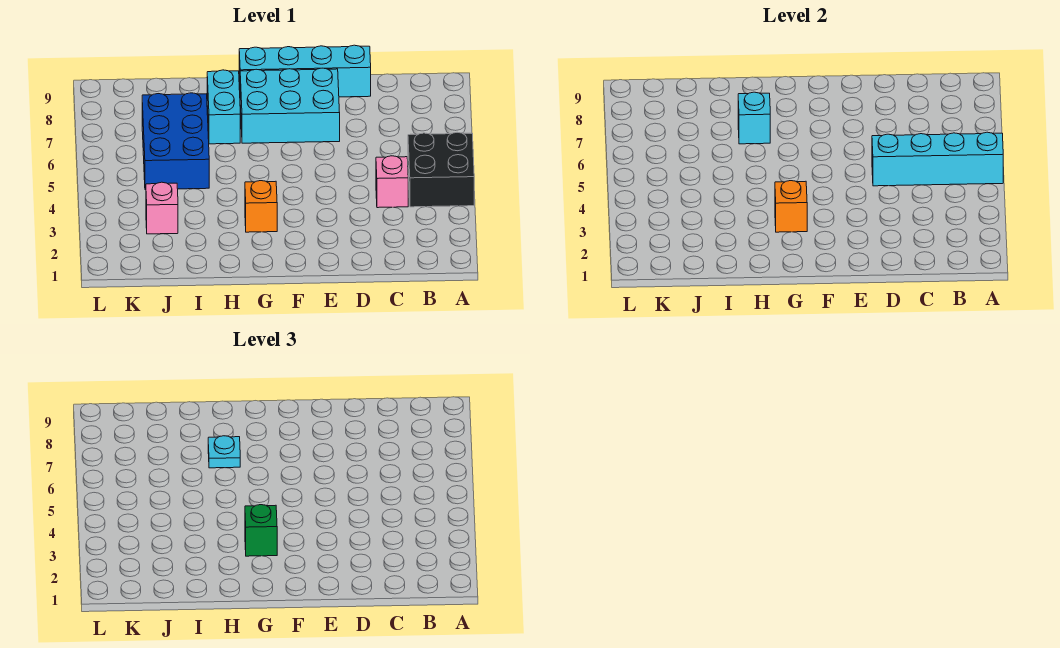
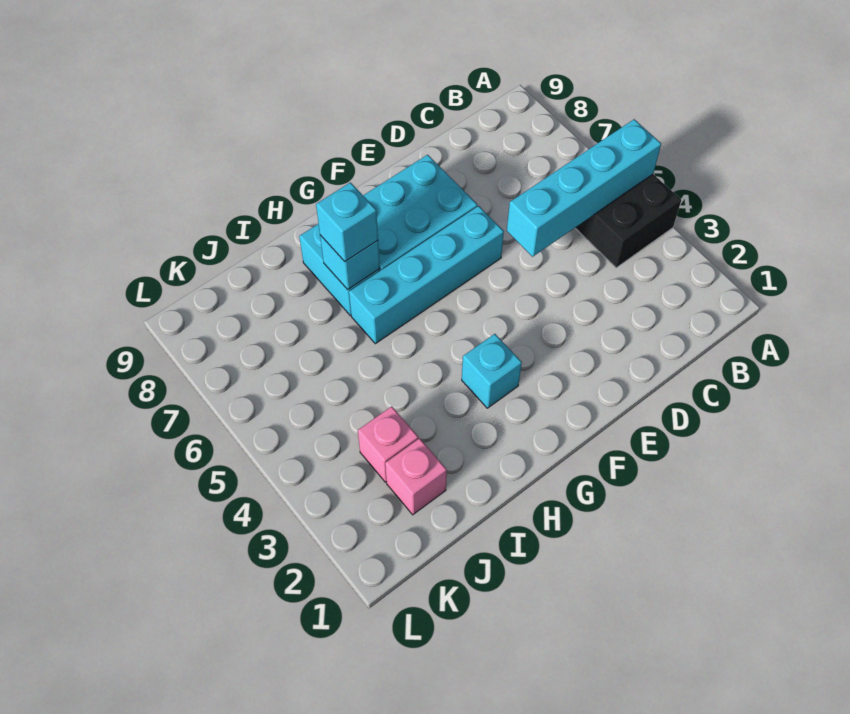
pink 1x1 brick [376,156,408,208] -> pink 1x1 brick moved to [385,438,447,515]
cyan 1x4 brick [239,45,371,97] -> cyan 1x4 brick moved to [349,206,504,344]
orange 1x1 brick [245,181,277,232] -> cyan 1x1 brick [462,334,522,408]
orange 1x1 brick [775,181,807,232] -> none
green 1x1 brick [245,505,277,556] -> none
cyan 1x1 plate [208,436,240,468] -> cyan 1x1 brick [316,182,378,261]
blue 2x3 brick [142,93,209,190] -> none

